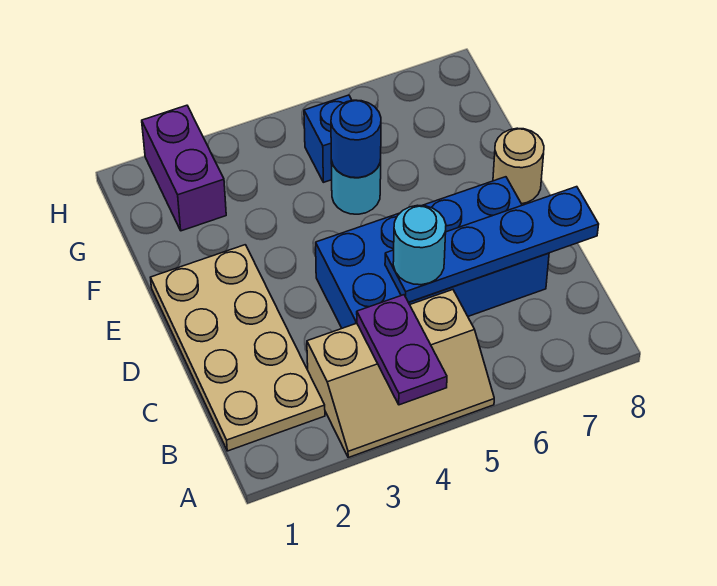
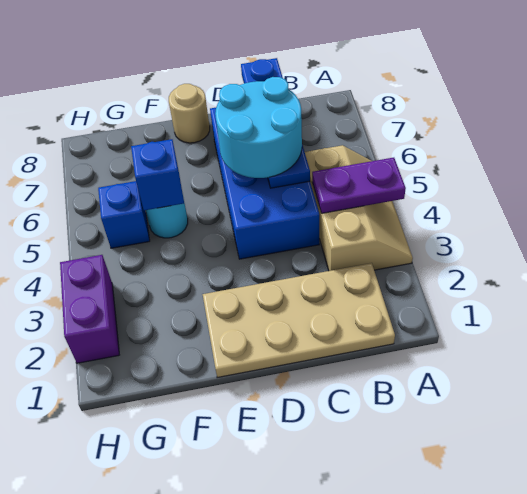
cyan 1x1 round brick [393,205,446,285] -> cyan 2x2 round brick [215,77,302,178]
blue 1x1 round brick [331,100,381,178] -> blue 1x1 brick [131,139,184,211]
purple 1x2 brick [142,105,226,231] -> purple 1x2 brick turned to [60,255,119,363]

